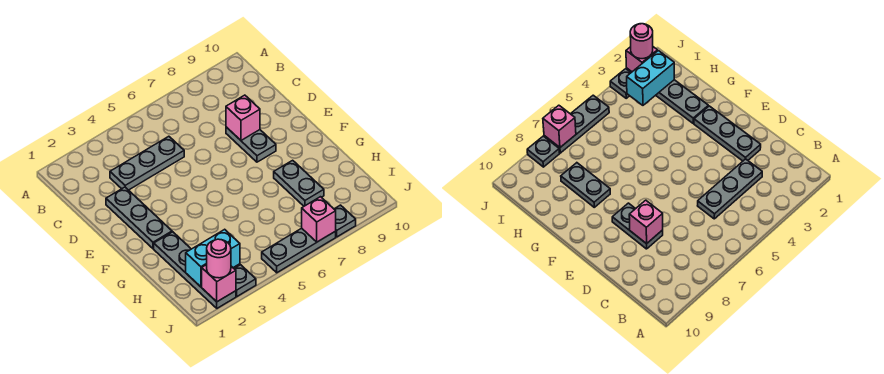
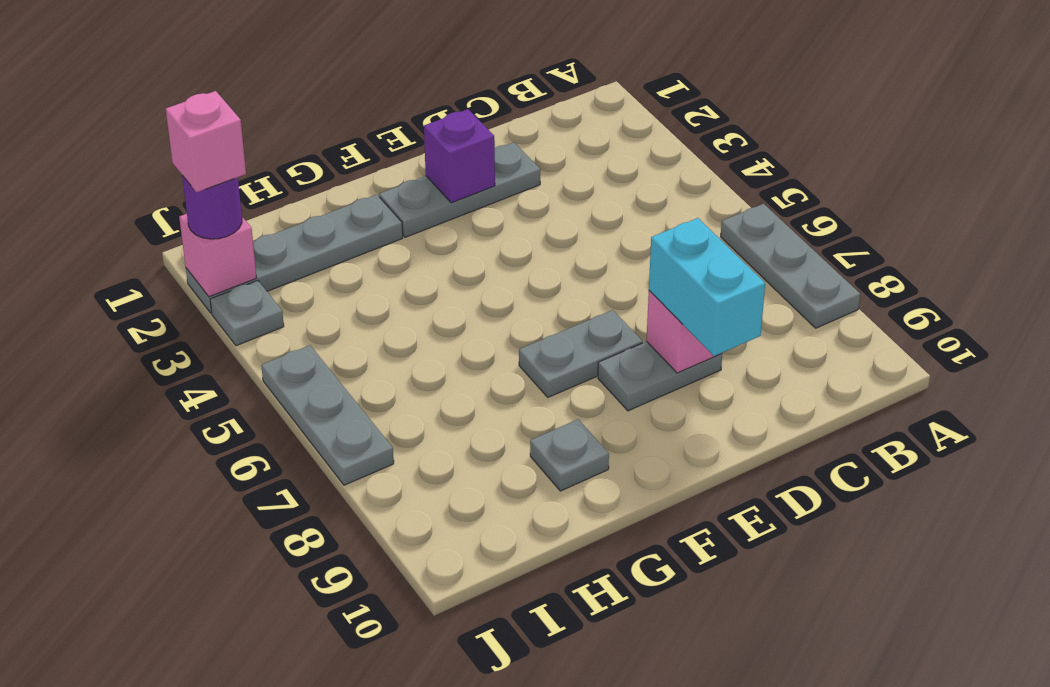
grey 1x3 plate [110,136,184,190] -> grey 1x3 plate moved to [721,204,860,328]
none -> purple 1x1 brick [424,109,495,203]
grey 1x2 plate [274,160,324,206] -> grey 1x2 plate moved to [519,310,643,397]
cyan 1x2 brick [186,229,240,287] -> cyan 1x2 brick moved to [649,218,765,356]
pink 1x1 round brick [207,239,231,278] -> purple 1x1 round brick [182,175,242,239]
pink 1x1 brick [302,197,336,242] -> pink 1x1 brick moved to [166,91,246,192]
grey 1x1 plate [334,205,356,237] -> grey 1x1 plate moved to [530,419,609,491]

